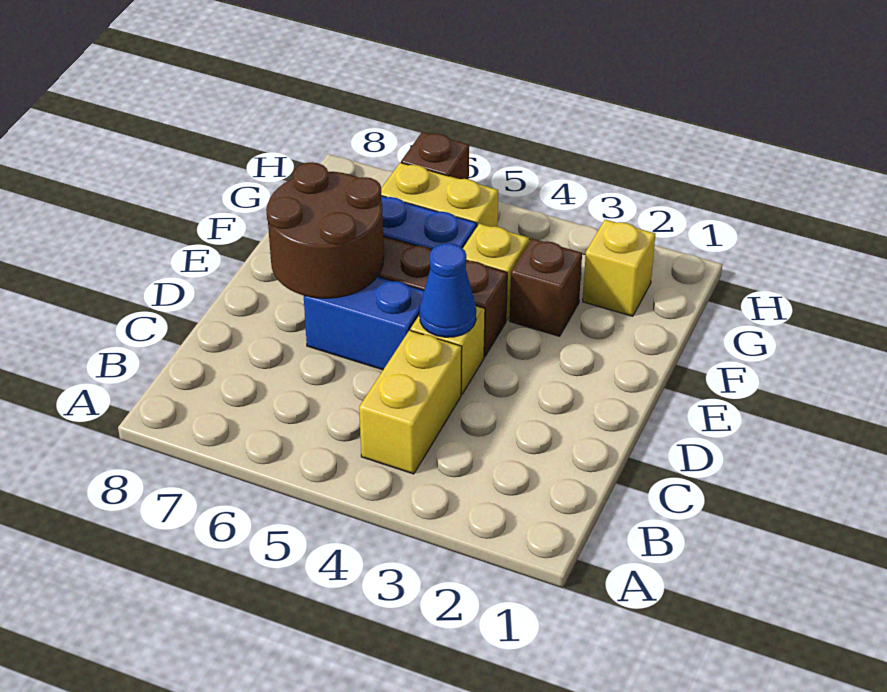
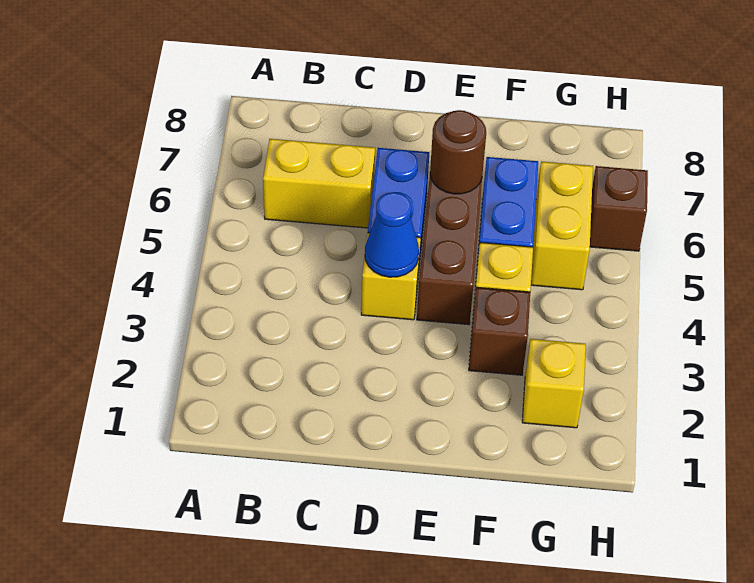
yellow 1x2 brick [359,330,462,474] -> yellow 1x2 brick moved to [263,139,375,228]
brown 2x2 round brick [266,162,384,298] -> brown 1x1 round brick [430,110,486,194]

